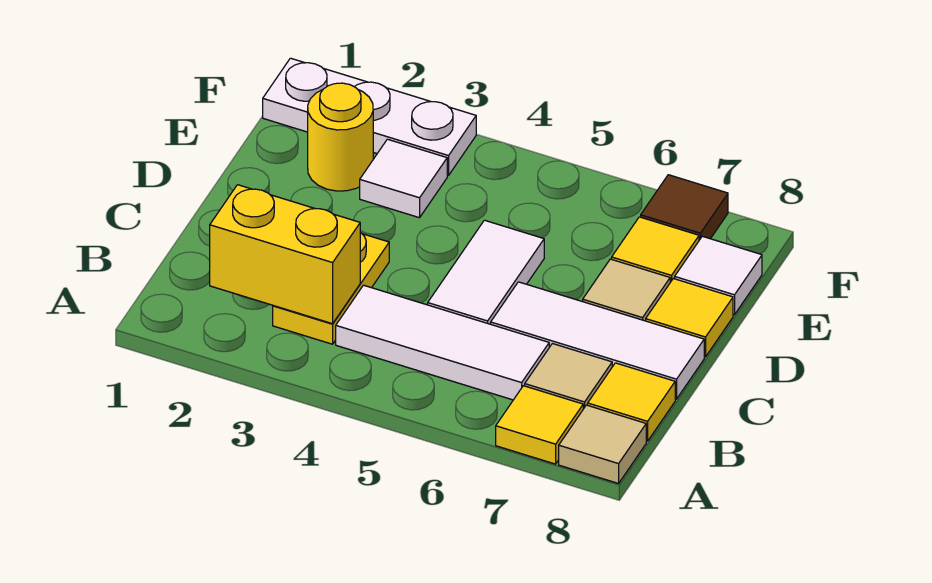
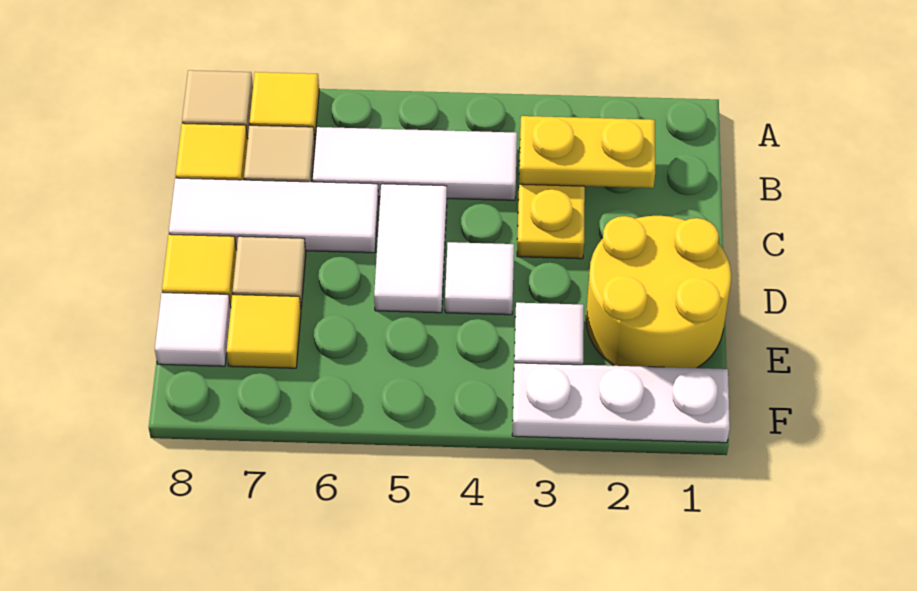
yellow 1x2 brick [210,185,360,324] -> yellow 1x2 plate [519,116,655,188]
none -> white 1x1 tile [445,242,514,315]
yellow 1x1 round brick [308,83,373,191] -> yellow 2x2 round brick [586,216,731,368]
brown 1x1 tile [641,175,728,240] -> none

